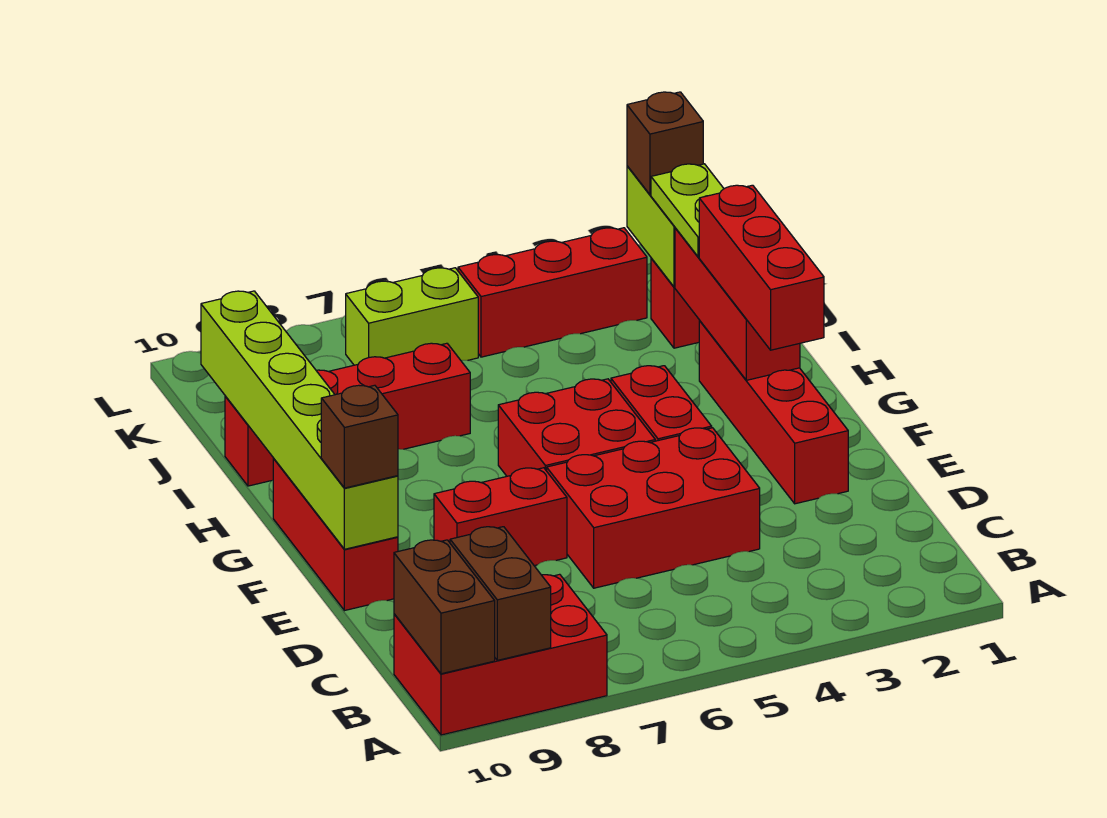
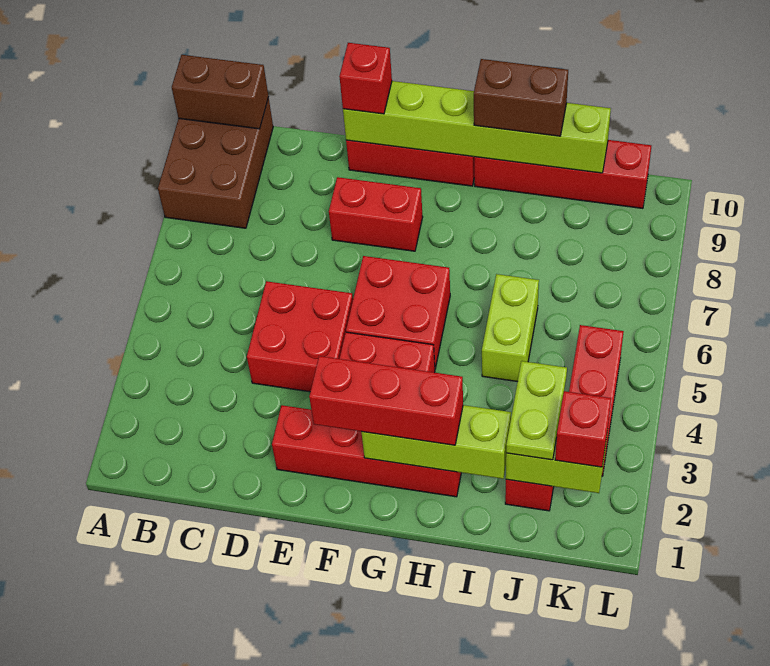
red 2x3 brick [394,574,607,735] -> brown 2x3 brick [158,97,273,228]
brown 1x2 brick [450,527,551,660] -> brown 1x2 brick moved to [474,59,568,136]
red 2x3 brick [547,428,760,588] -> red 2x2 brick [247,281,353,392]
red 1x2 brick [434,468,567,566] -> red 1x2 brick turned to [329,177,423,251]
brown 1x1 brick [321,385,398,488] -> red 1x1 brick [339,43,392,114]
red 1x3 brick [675,228,800,380] -> lime 1x3 brick [361,405,511,479]
lime 1x2 plate [651,164,724,257] -> lime 1x2 plate turned to [506,361,567,460]
red 1x4 brick [225,343,470,486] -> red 1x4 brick turned to [474,140,651,208]
brown 1x1 brick [627,92,703,195] -> red 1x1 brick [555,391,611,467]
lime 1x2 brick [346,268,478,365] -> lime 1x2 brick moved to [482,274,539,382]

